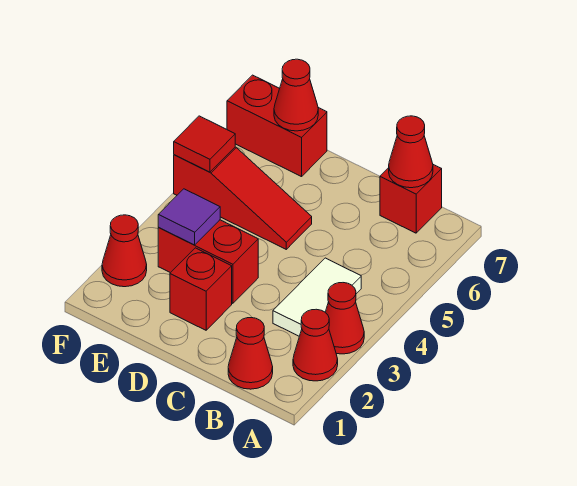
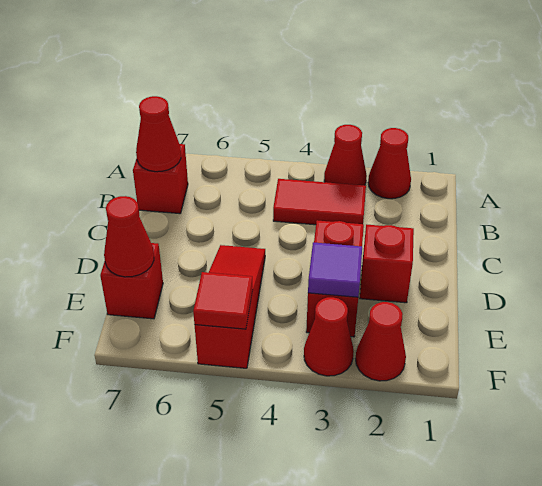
red 1x1 cone [228,318,273,389] -> red 1x1 cone moved to [304,297,354,376]
white 1x2 tile [273,258,361,336] -> red 1x2 tile [273,179,366,225]
red 1x2 brick [227,75,327,177] -> red 1x1 brick [100,243,163,319]

